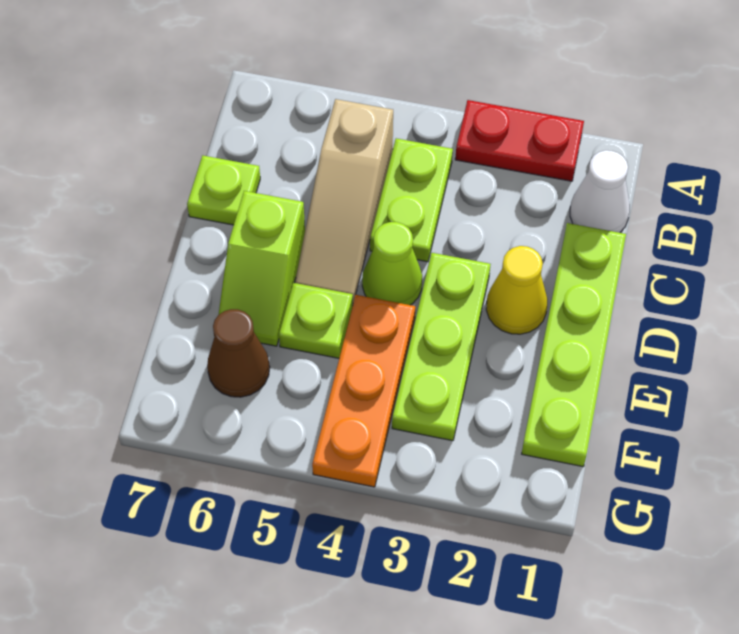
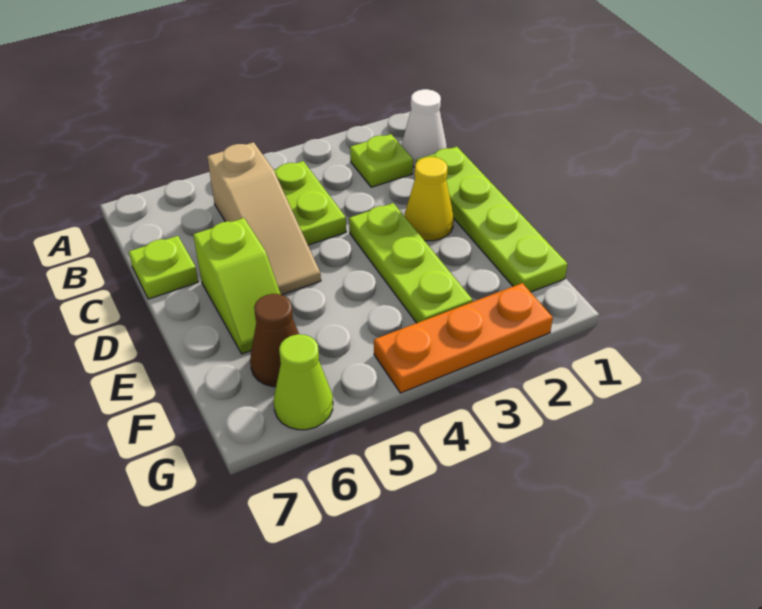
red 1x2 plate [455,100,584,181] -> none
lime 1x1 cone [362,222,422,305] -> lime 1x1 cone moved to [274,334,333,430]
orange 1x3 plate [312,295,415,487] -> orange 1x3 plate turned to [374,283,553,393]
lime 1x1 plate [279,283,353,358] -> lime 1x1 plate moved to [350,134,413,187]

